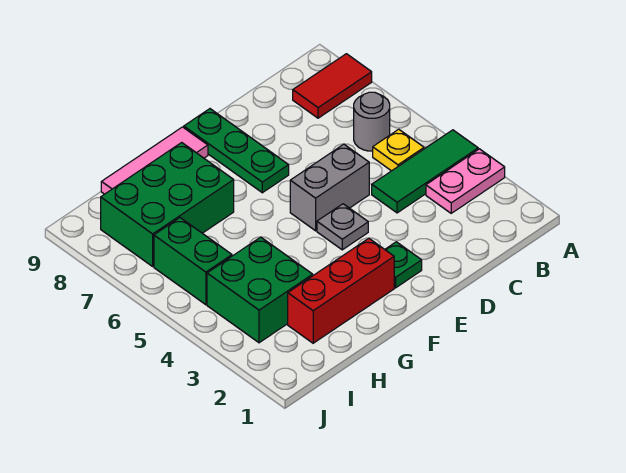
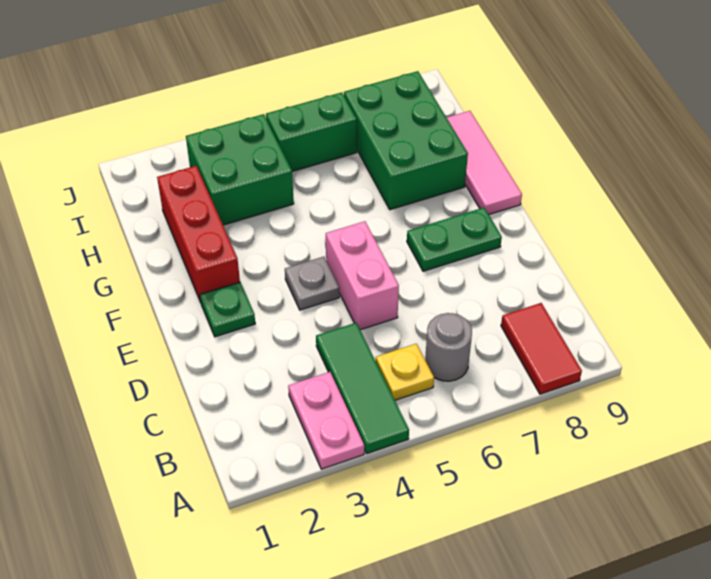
grey 1x2 brick [290,144,369,231] -> pink 1x2 brick [326,221,399,330]
green 1x3 plate [184,109,289,193] -> green 1x2 plate [407,208,502,271]

